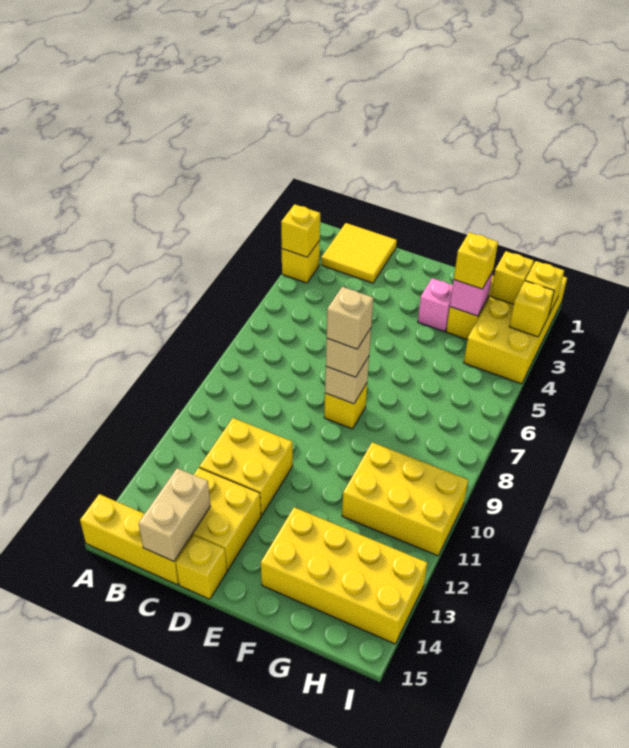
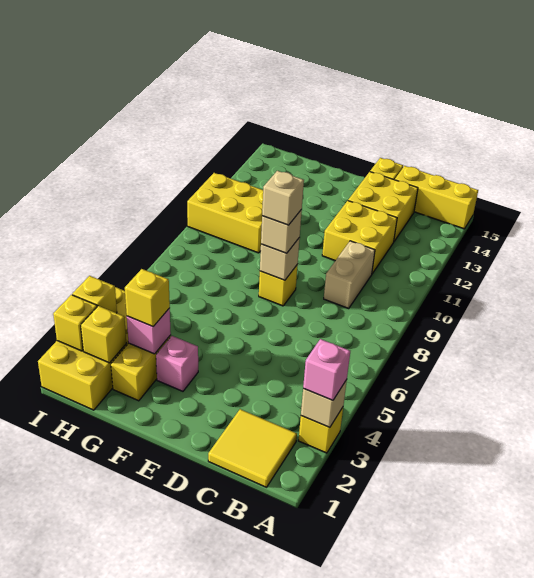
yellow 1x1 brick [281,204,320,257] -> tan 1x1 brick [301,380,347,428]
none -> pink 1x1 brick [303,339,350,400]
tan 1x2 brick [139,468,210,561] -> tan 1x2 brick moved to [324,241,375,308]
yellow 2x4 brick [261,507,427,644] -> none

